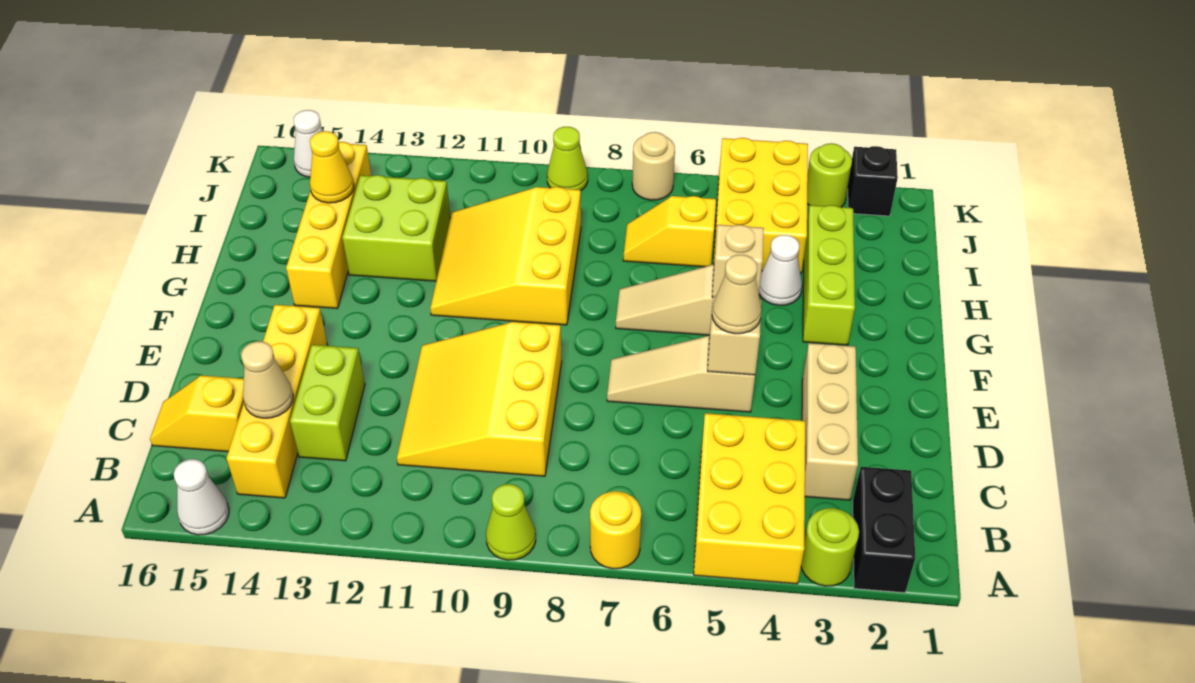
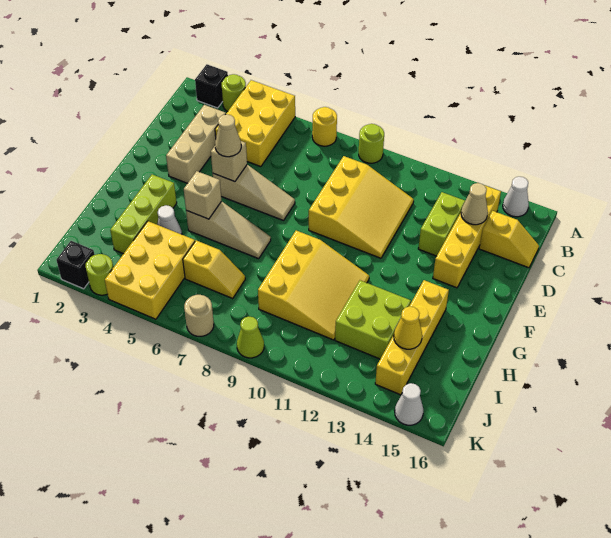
black 1x2 brick [853,467,915,593] -> black 1x1 brick [195,64,228,108]
lime 1x1 cone [486,484,536,560] -> lime 1x1 round brick [359,124,384,163]

